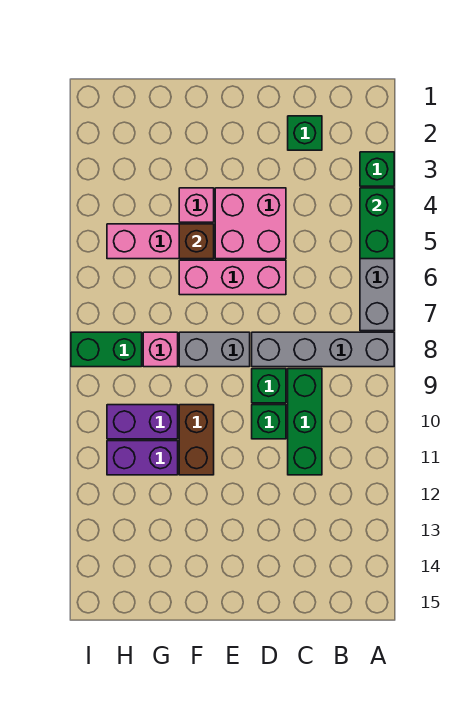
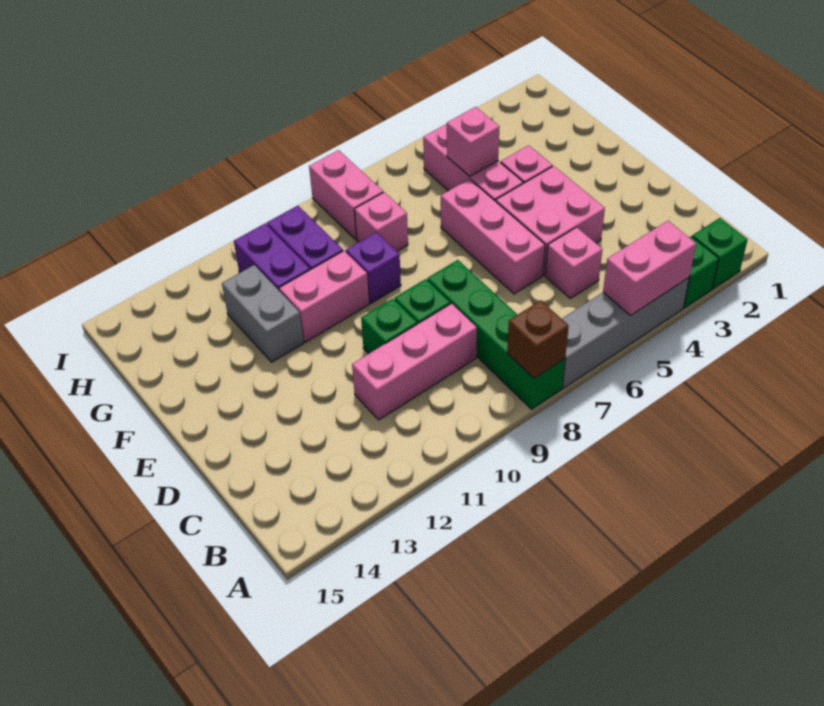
green 1x2 brick [360,188,394,259] -> pink 1x2 brick [603,221,696,316]
grey 1x4 brick [252,332,394,367] -> green 1x4 brick [427,260,565,409]
green 1x1 brick [288,116,322,150] -> green 1x1 brick moved to [692,218,748,289]
none -> pink 1x1 brick [545,227,603,298]
green 1x3 brick [288,369,322,475] -> pink 1x3 brick [352,304,477,420]
grey 1x2 brick [179,332,250,367] -> grey 1x2 brick moved to [222,265,304,362]
brown 1x1 brick [179,224,214,259] -> brown 1x1 brick moved to [507,300,569,378]
none -> purple 1x1 brick [346,232,401,303]
brown 1x2 brick [179,405,214,475] -> pink 1x2 brick [279,251,369,342]
none -> pink 1x1 brick [447,107,499,176]
green 1x2 brick [71,332,142,367] -> pink 1x2 brick [309,150,383,239]

